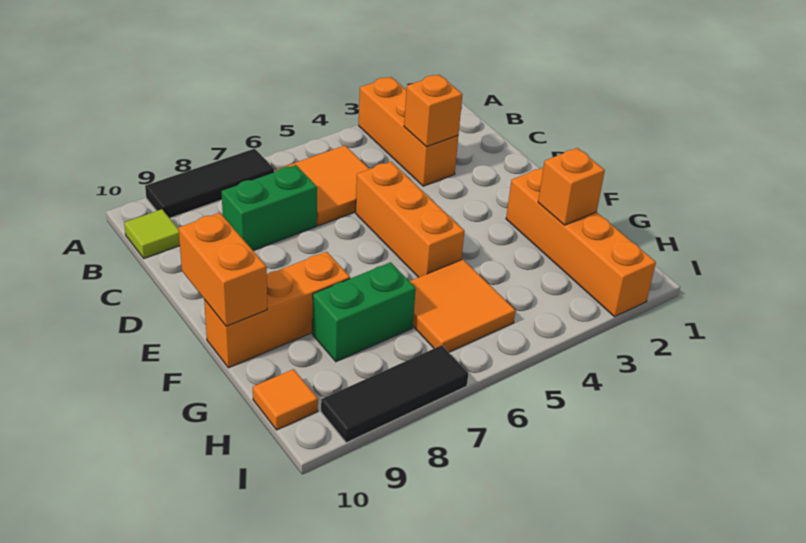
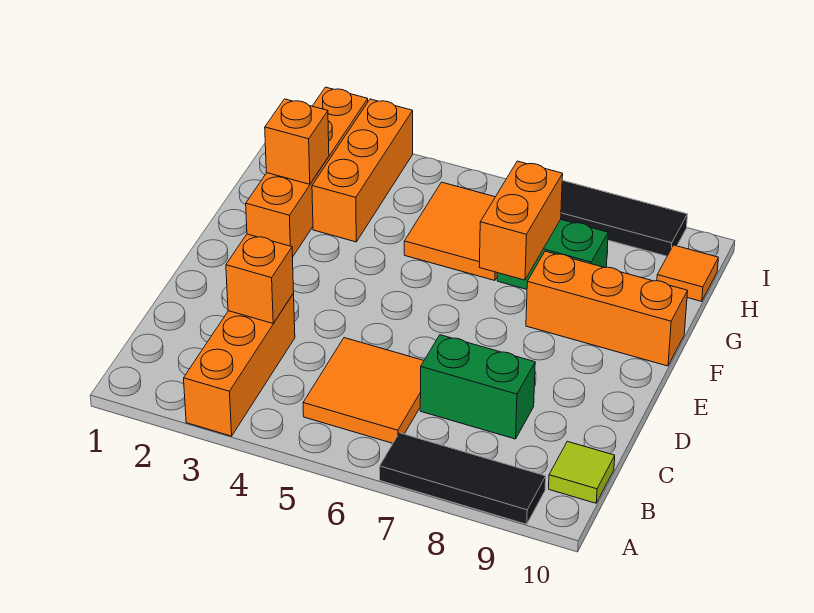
orange 1x3 brick [356,162,464,277] -> orange 1x3 brick moved to [312,99,413,242]
orange 1x2 brick [178,213,267,326] -> orange 1x2 brick moved to [479,161,563,280]

